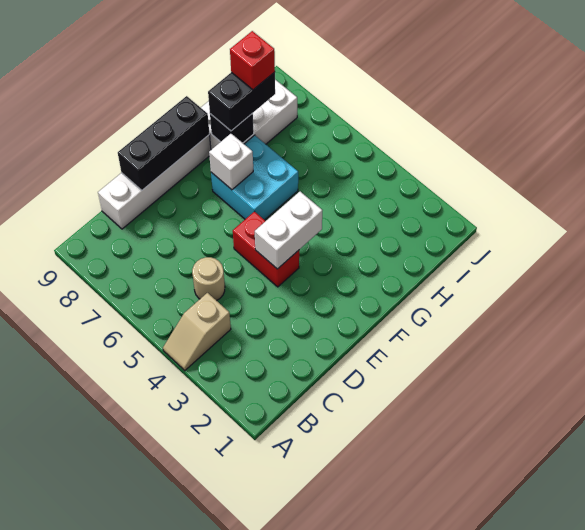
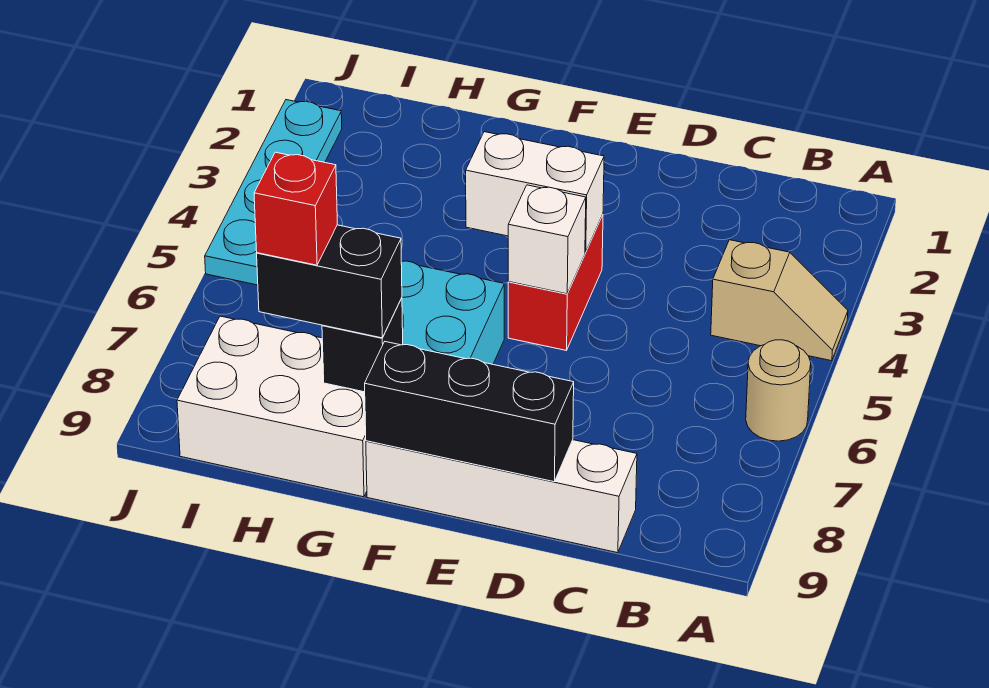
tan 1x1 round brick [192,257,225,301] -> tan 1x1 round brick moved to [746,340,811,441]
white 1x1 brick [209,134,253,190] -> white 1x1 brick moved to [508,185,586,294]
none -> cyan 1x4 plate [205,100,342,285]

